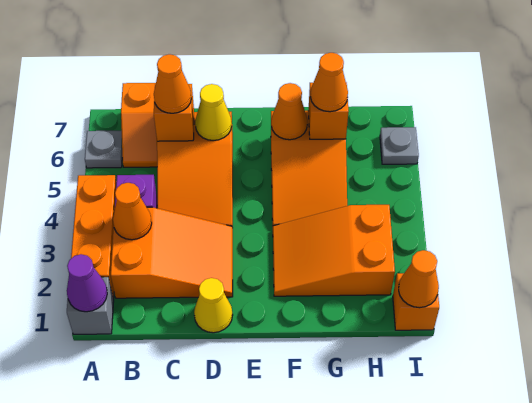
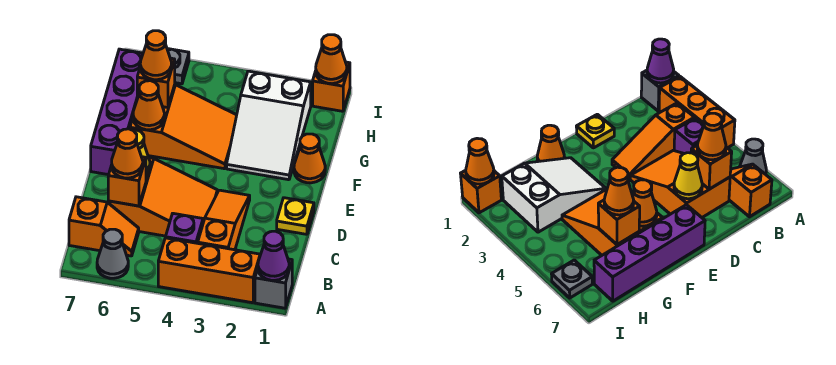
grey 1x1 plate [85,131,122,168] -> grey 1x1 cone [97,229,128,278]
orange 2x3 slope [111,207,233,298] -> orange 1x3 slope [198,190,250,250]
orange 1x1 cone [113,183,152,240] -> orange 1x1 cone moved to [294,134,325,183]
yellow 1x1 cone [194,278,233,333] -> yellow 1x1 plate [277,198,314,234]
none -> purple 1x4 brick [91,49,143,175]
orange 2x3 slope [273,205,395,296] -> white 2x3 slope [227,71,311,180]

